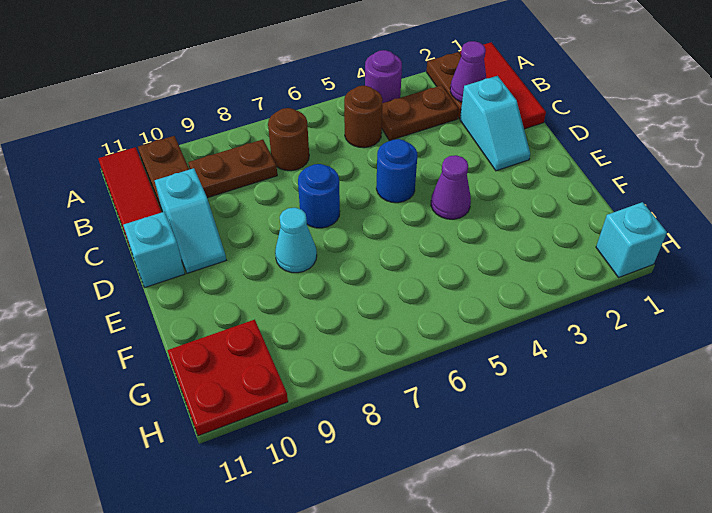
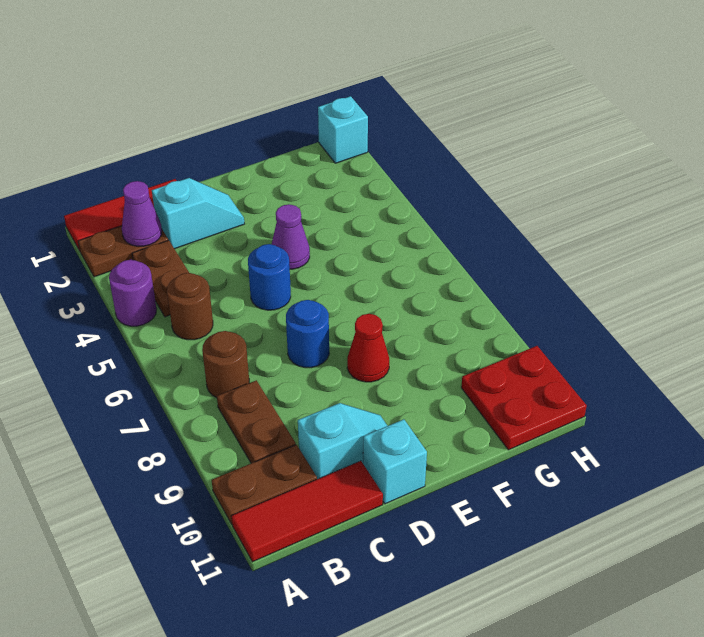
cyan 1x1 cone [275,208,317,273] -> red 1x1 cone [347,314,389,382]

